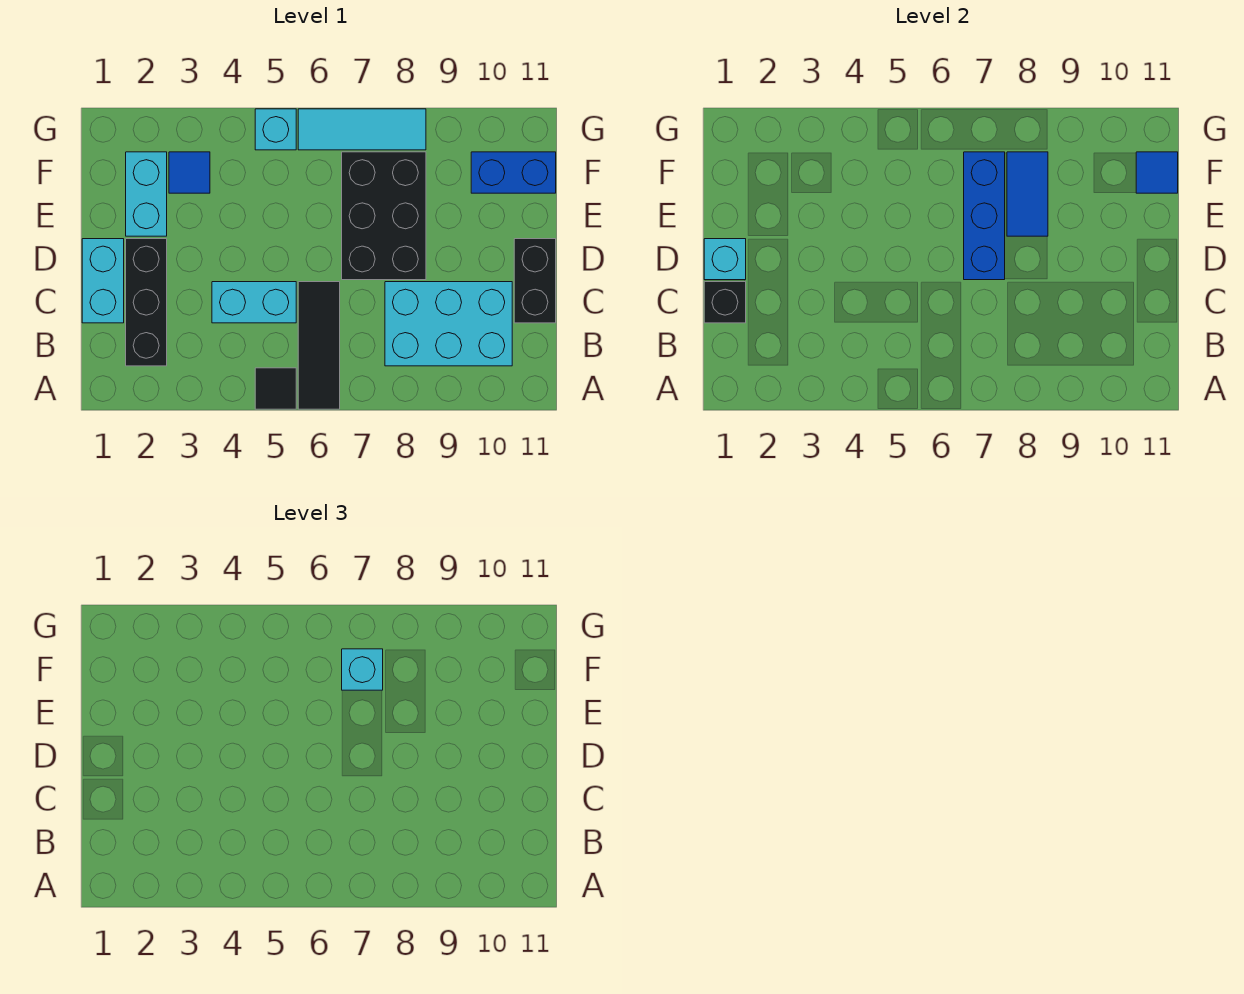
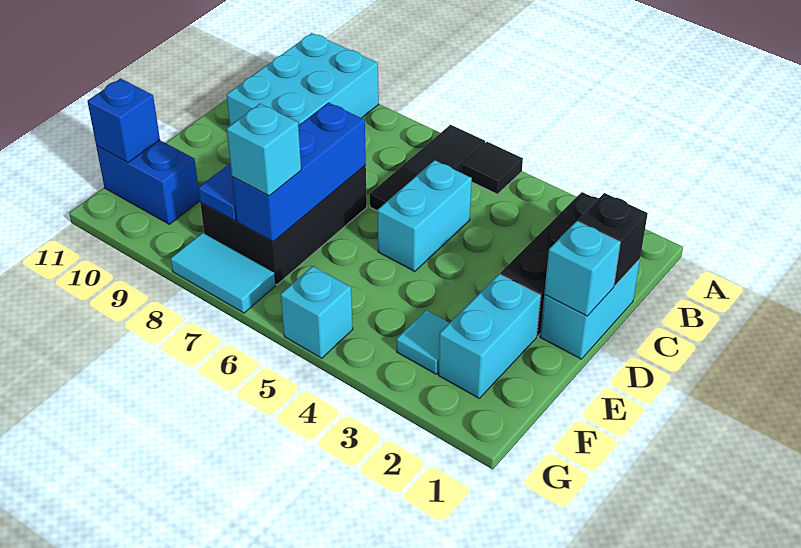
cyan 2x3 brick [385,282,512,366] -> cyan 2x3 brick turned to [227,33,379,125]
cyan 1x2 brick [212,282,296,323] -> cyan 1x2 brick turned to [377,160,472,271]
black 1x2 brick [514,239,556,323] -> none
blue 1x1 tile [169,152,210,193] -> cyan 1x1 tile [396,310,449,374]
blue 1x1 tile [1136,152,1178,193] -> blue 1x1 brick [88,79,160,163]
cyan 1x3 tile [298,109,426,150] -> cyan 1x2 tile [170,233,275,313]

